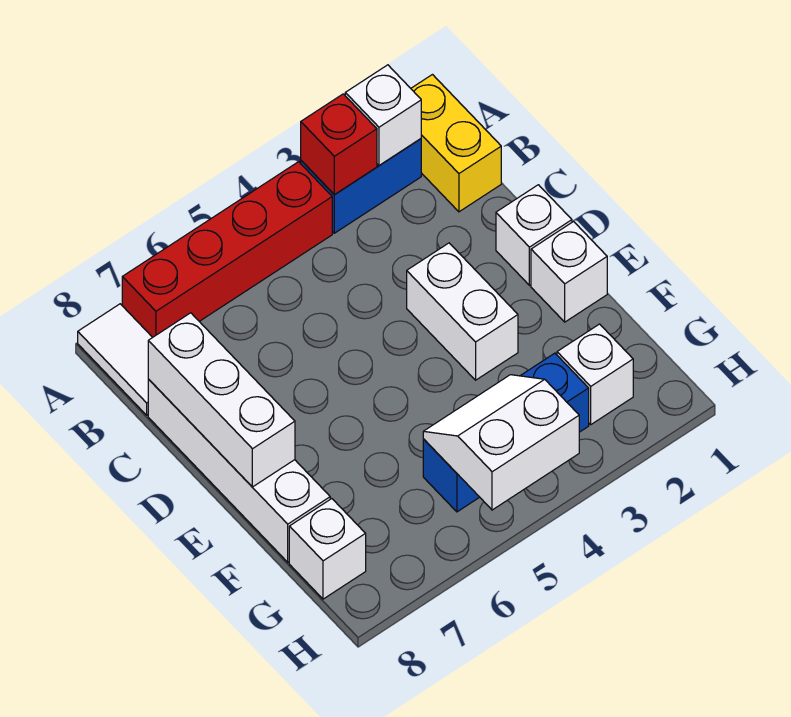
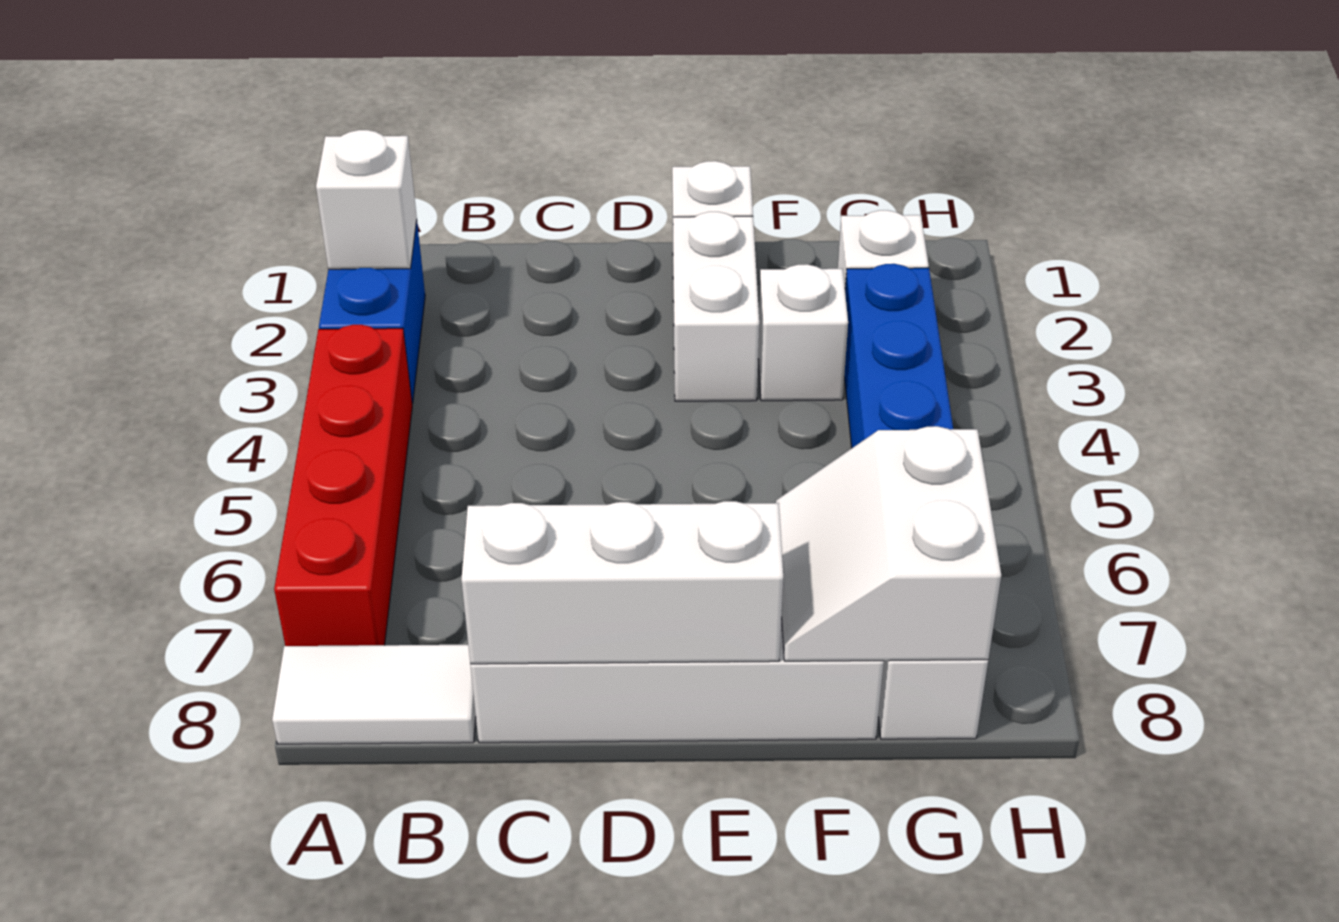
yellow 1x2 brick [411,75,501,212] -> none
red 1x1 brick [301,94,377,194] -> none
white 1x1 brick [496,185,572,285] -> white 1x1 brick moved to [758,264,848,401]
white 1x2 brick [407,243,518,380] -> white 1x2 brick turned to [673,212,759,401]
white 2x2 slope [423,375,579,510] -> white 2x2 slope moved to [776,426,1001,661]

